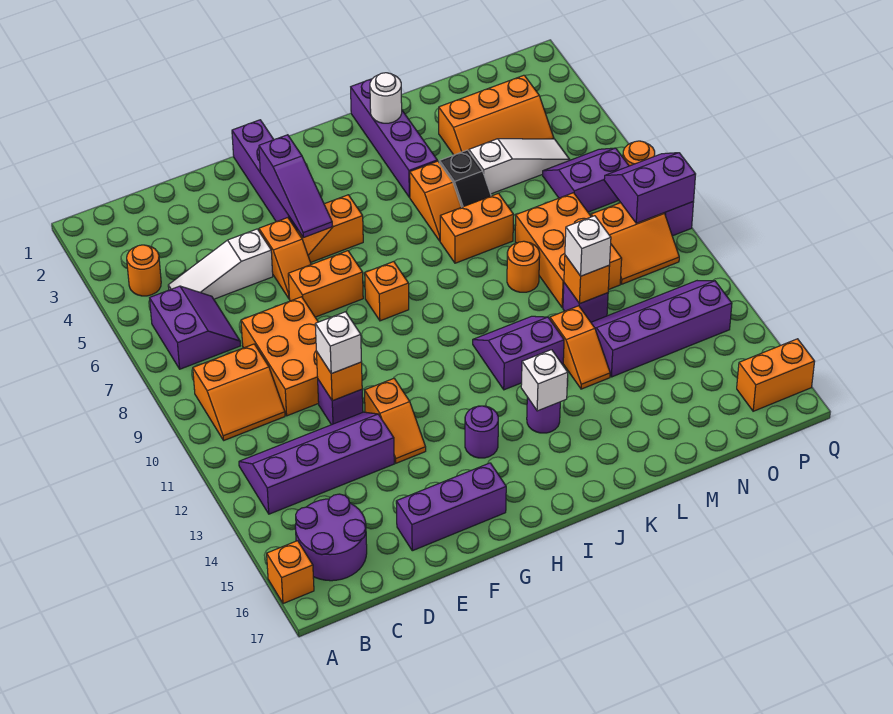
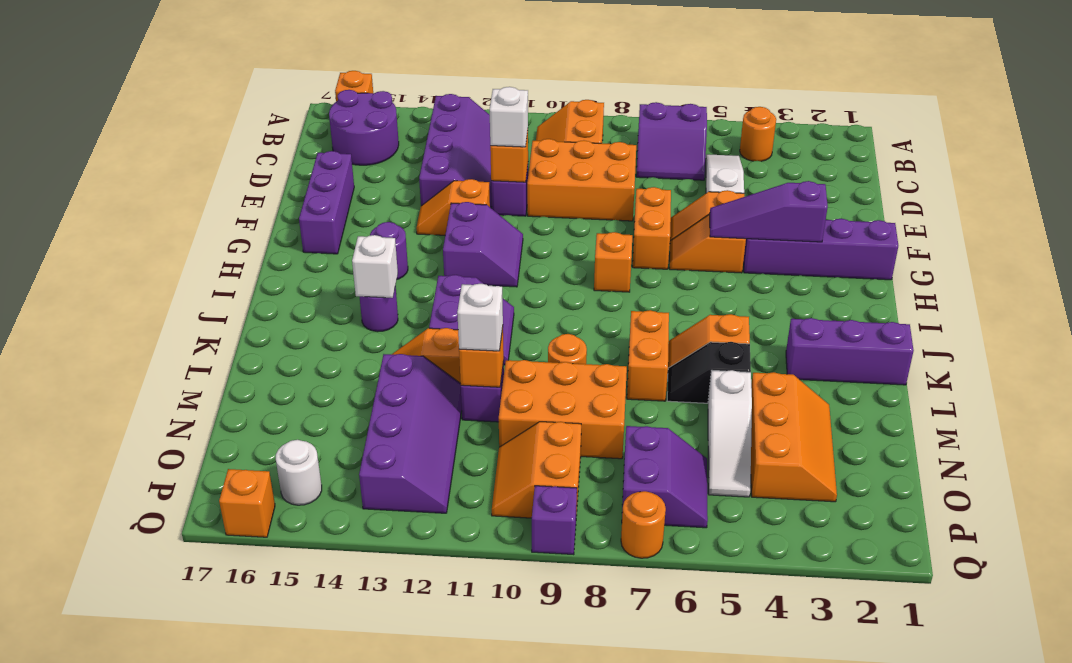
orange 1x2 slope [297,195,363,262] -> orange 1x2 slope turned to [670,215,746,273]
purple 1x4 brick [351,79,437,197] -> purple 1x3 brick [786,318,914,385]
white 1x1 round brick [370,73,402,123] -> white 1x1 round brick moved to [276,440,322,505]
orange 2x3 slope [439,75,554,155] -> orange 2x3 slope turned to [751,372,837,502]
purple 2x2 slope [604,153,696,223] -> purple 2x2 slope moved to [443,202,523,287]
orange 1x2 brick [737,339,815,411] -> orange 1x1 brick [219,469,275,537]

